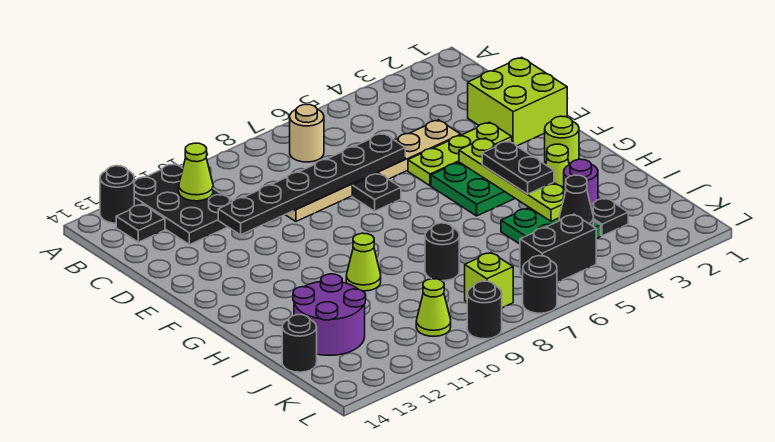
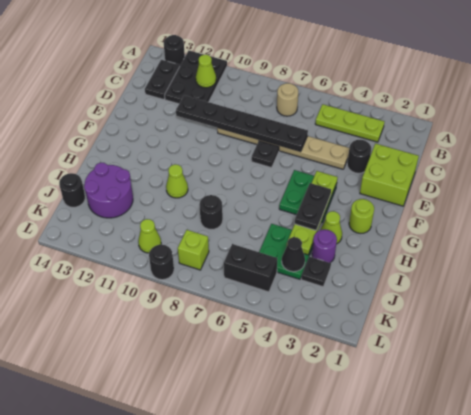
black 1x1 plate [116,204,165,242] -> black 1x2 plate [145,60,180,100]
lime 1x3 plate [408,122,512,186] -> lime 1x3 plate moved to [315,104,384,142]
black 1x1 round brick [523,256,557,313] -> black 1x1 round brick moved to [347,140,371,173]

